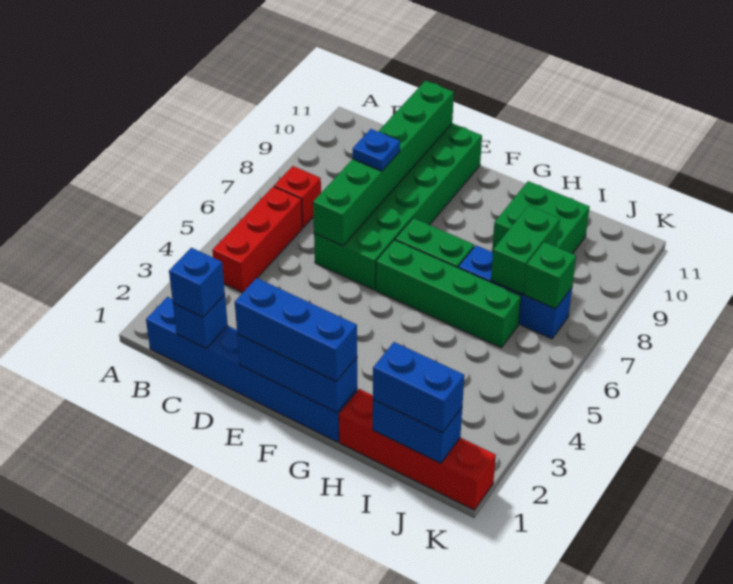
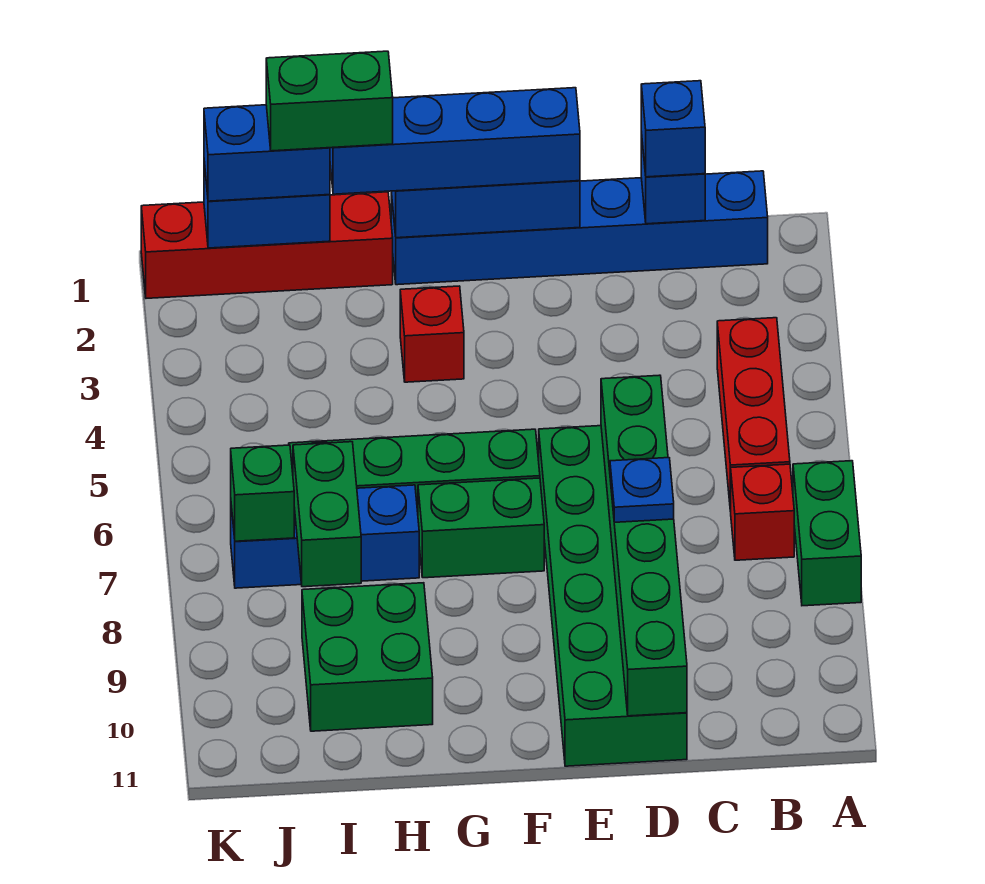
none -> green 1x2 brick [793,461,861,606]
blue 1x3 brick [235,278,357,382] -> blue 1x4 brick [330,88,580,194]
none -> red 1x1 brick [400,286,464,382]
none -> green 1x2 brick [266,51,393,151]

